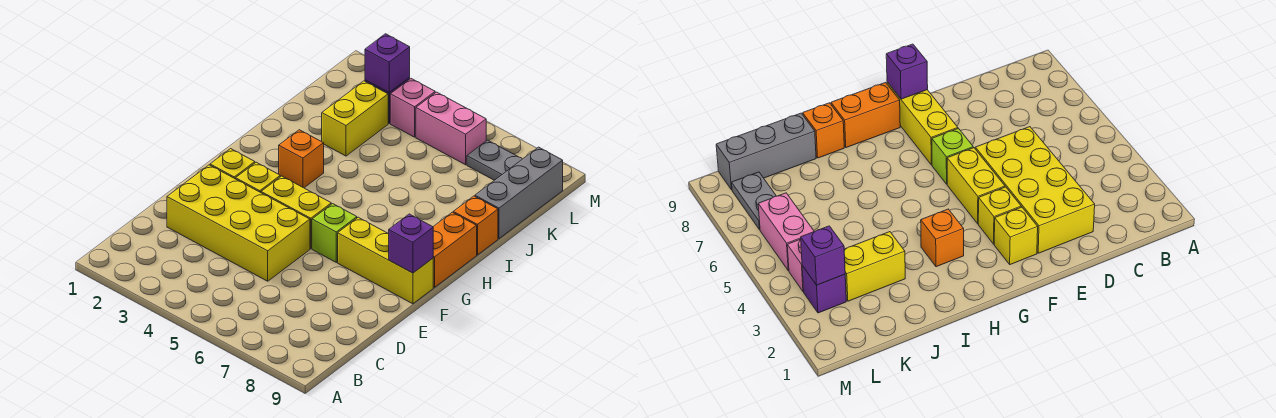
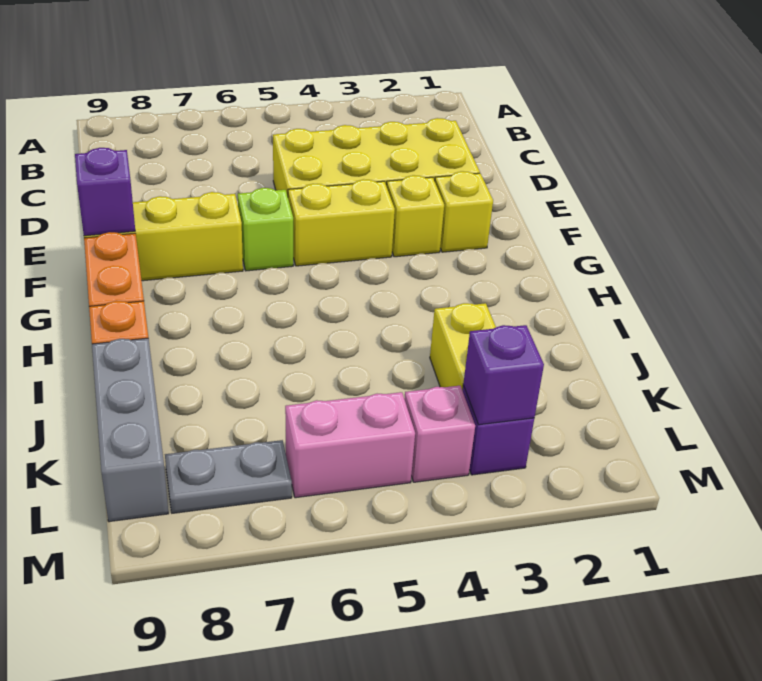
orange 1x1 brick [279,130,324,188] -> none

